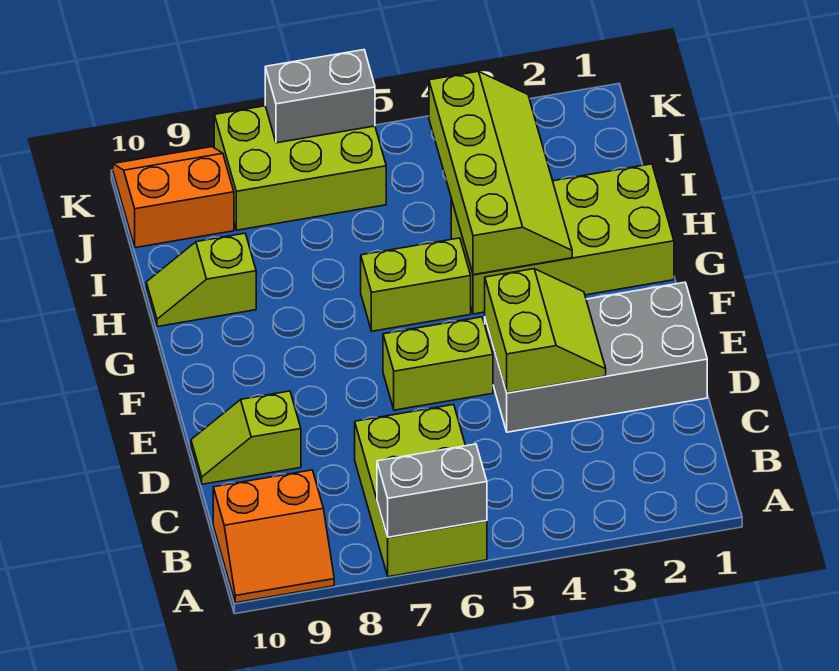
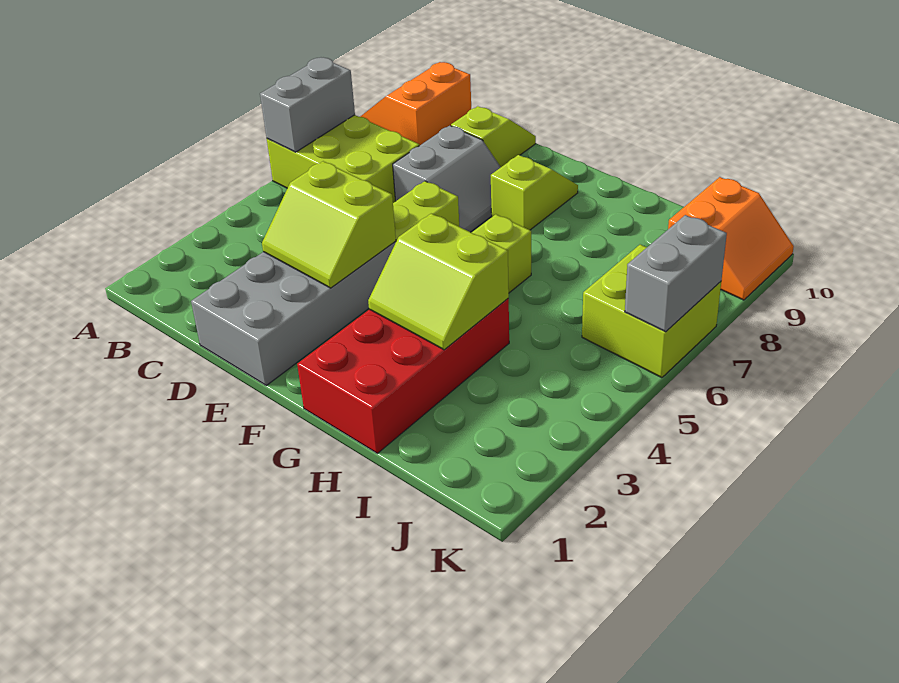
none -> grey 2x2 slope [393,126,501,232]
lime 2x4 brick [451,164,674,314] -> red 2x4 brick [297,299,509,453]
lime 2x4 slope [429,71,572,275] -> lime 2x2 slope [368,213,509,350]
lime 1x2 slope [146,233,256,327] -> lime 1x2 slope moved to [491,155,578,230]
lime 2x3 brick [214,106,386,230] -> lime 2x2 brick [582,244,721,378]

